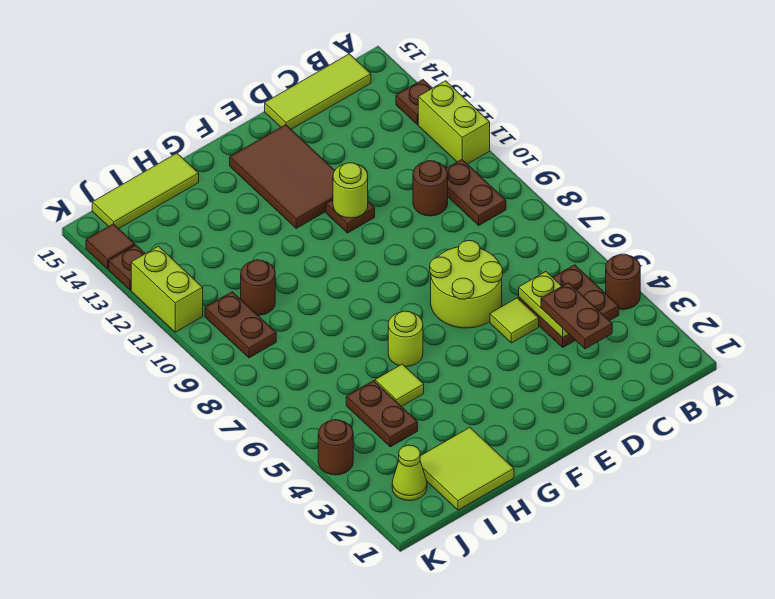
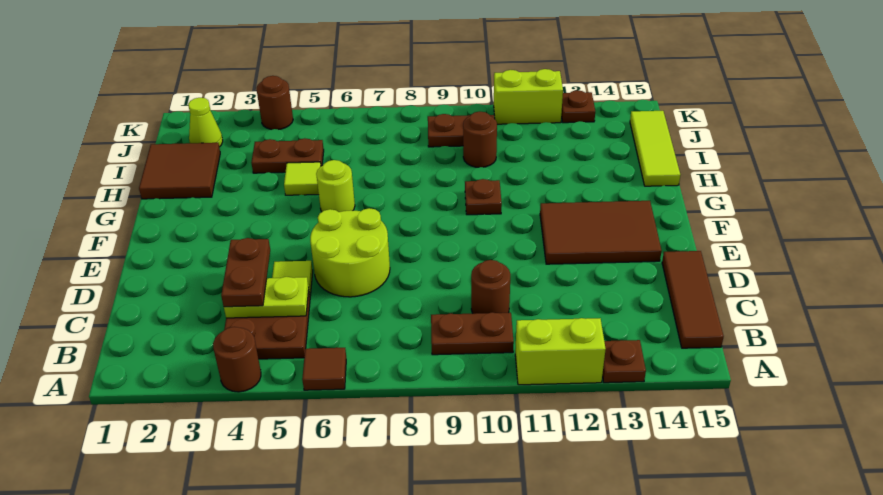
lime 1x3 tile [265,54,371,129] -> brown 1x3 tile [662,251,724,348]
brown 1x2 plate [541,283,612,349] -> brown 1x2 plate turned to [221,238,270,307]
brown 1x1 plate [326,200,375,233] -> brown 1x1 plate moved to [465,179,502,215]
lime 1x1 round brick [333,163,368,218] -> none
lime 2x2 tile [420,428,514,510] -> brown 2x2 tile [139,143,220,199]
brown 1x1 tile [86,224,135,269] -> brown 1x1 tile moved to [302,348,346,390]

